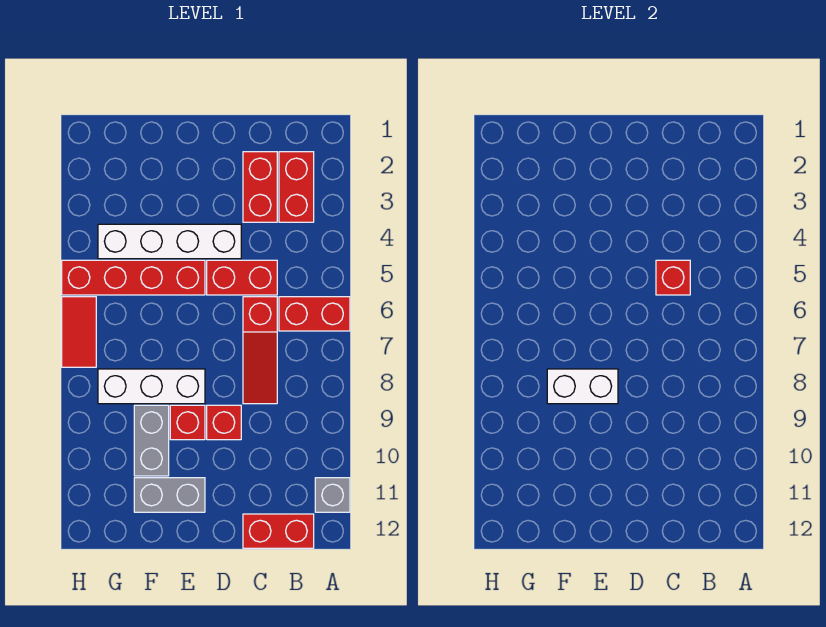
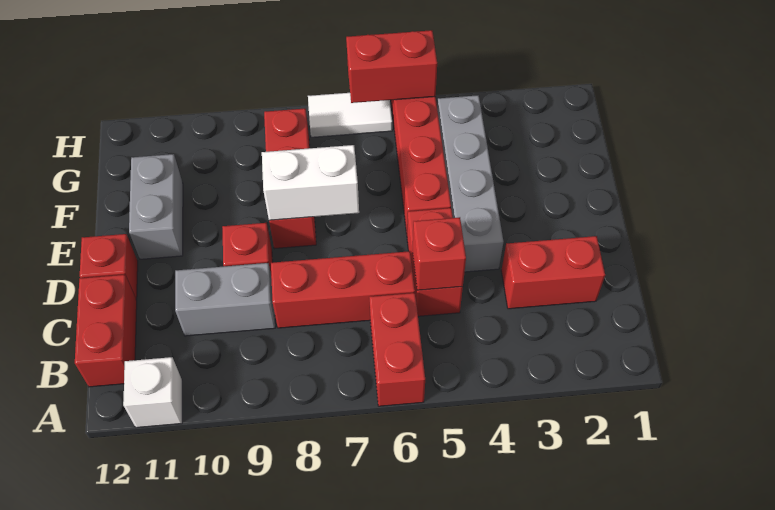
grey 1x1 brick [315,478,350,512] -> white 1x1 brick [123,357,182,427]
red 1x2 brick [279,152,314,222] -> red 1x2 brick moved to [346,30,437,103]
red 1x3 slope [243,297,277,404] -> red 1x3 brick [271,251,415,328]
white 1x4 brick [98,224,241,259] -> grey 1x4 brick [437,95,503,272]
white 1x3 brick [98,369,205,404] -> red 1x3 brick [264,109,316,249]
white 1x2 brick [547,369,618,404] -> white 1x2 brick turned to [262,145,359,220]
red 1x1 brick [170,405,205,440] -> red 1x1 brick moved to [80,234,138,299]
grey 1x2 brick [134,405,169,476] -> grey 1x2 brick moved to [175,263,276,336]
red 1x2 tile [62,297,96,367] -> white 1x2 tile [308,93,392,137]

